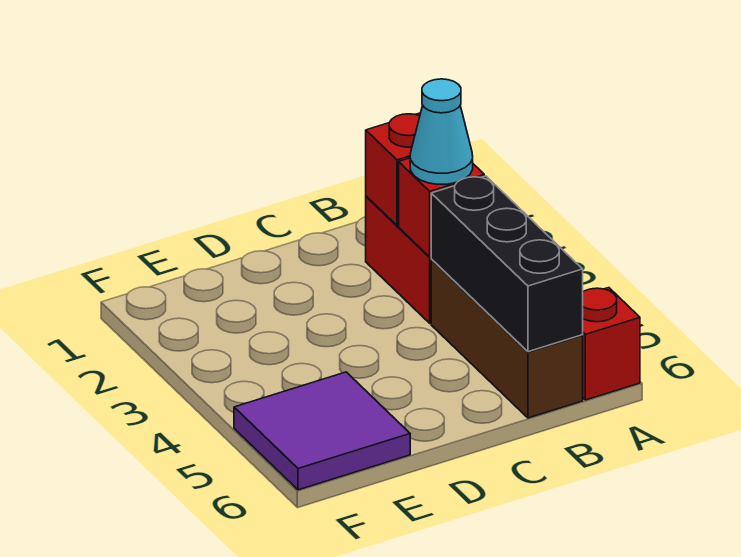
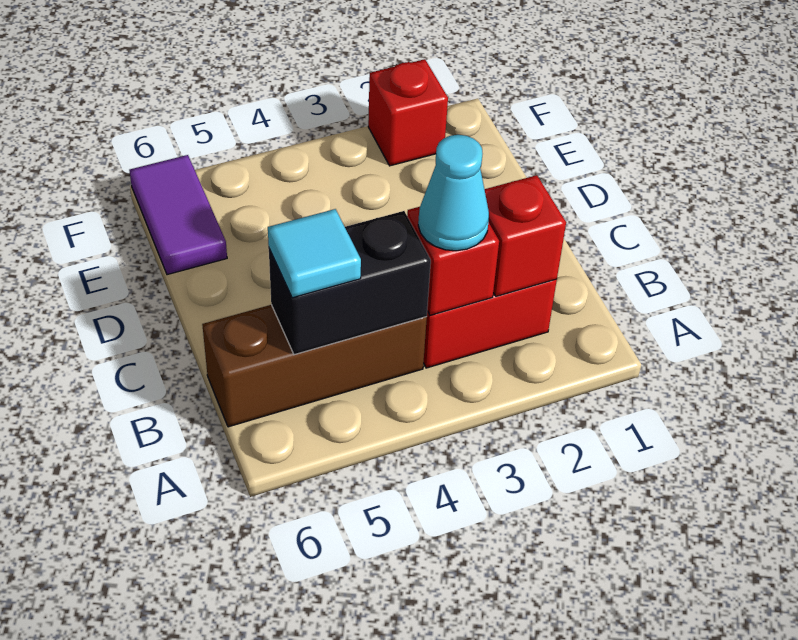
red 1x1 brick [582,288,640,400] -> red 1x1 brick moved to [368,59,448,166]
black 1x3 brick [431,176,583,352] -> black 1x2 brick [269,211,431,355]
none -> cyan 1x1 tile [268,209,361,298]
purple 2x2 tile [234,372,410,490] -> purple 1x2 tile [129,155,227,275]

